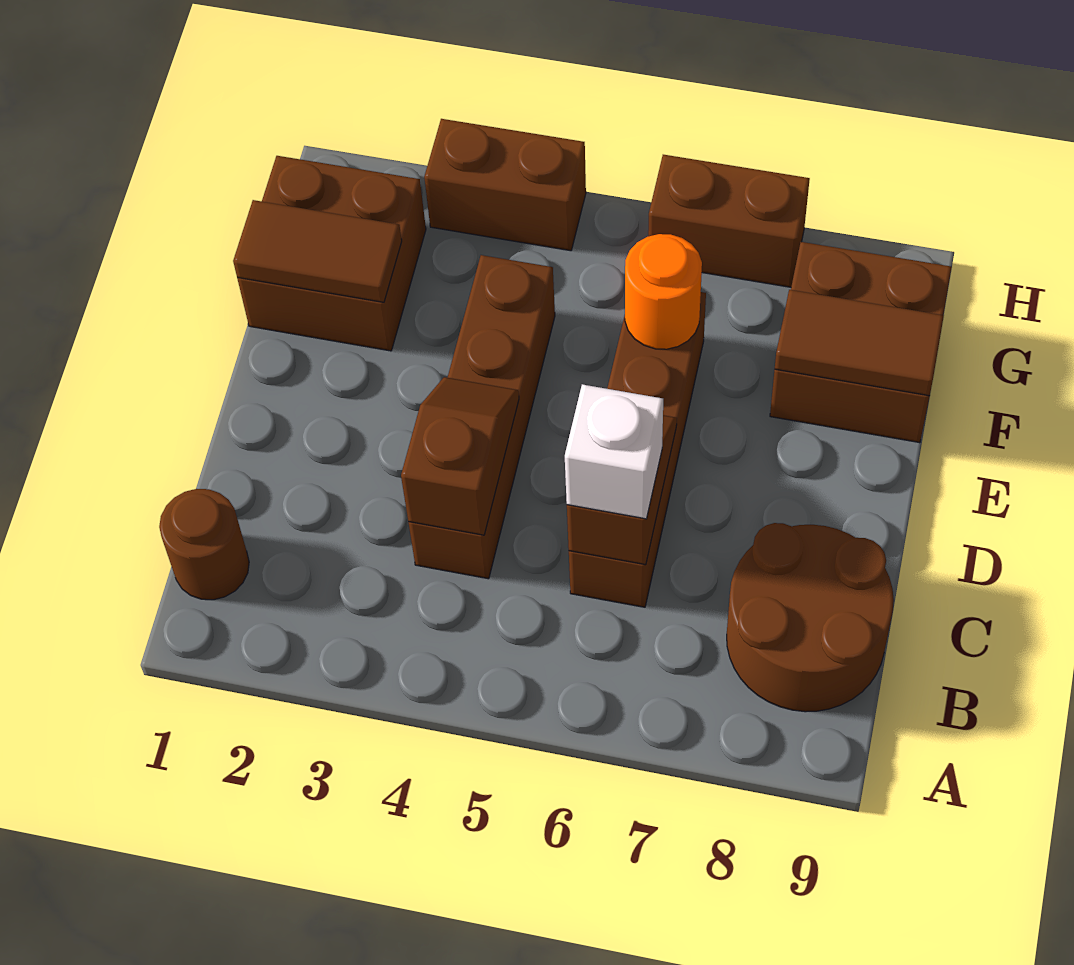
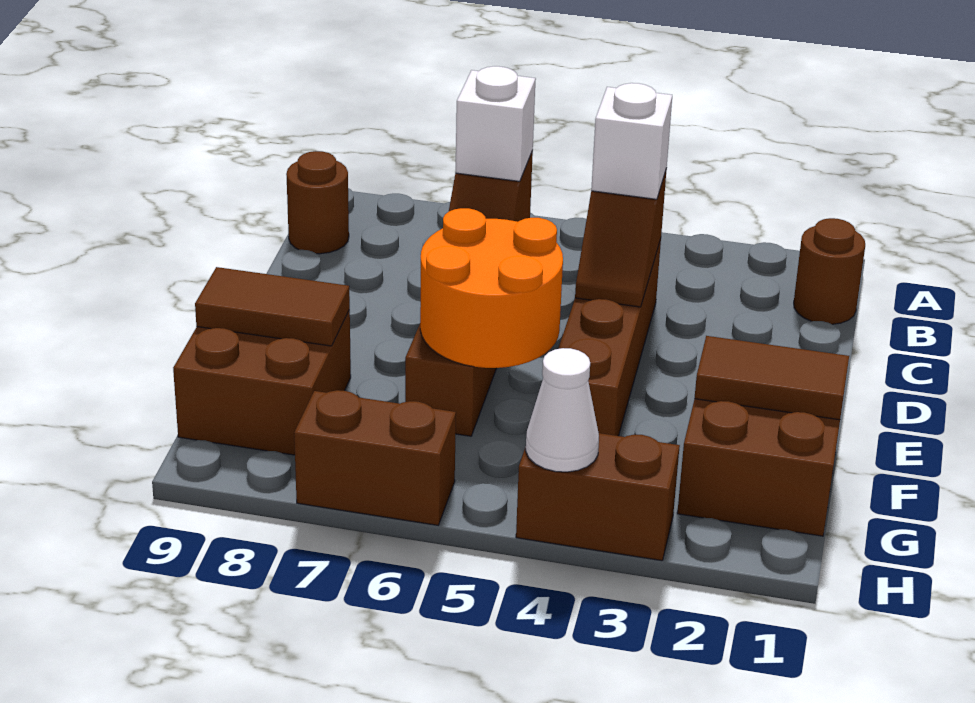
brown 2x2 round brick [727,523,894,712] -> brown 1x1 round brick [286,151,349,254]
none -> white 1x1 brick [591,83,672,199]
orange 1x1 round brick [625,234,702,349] -> orange 2x2 round brick [420,208,563,368]
none -> white 1x1 cone [526,348,599,472]

